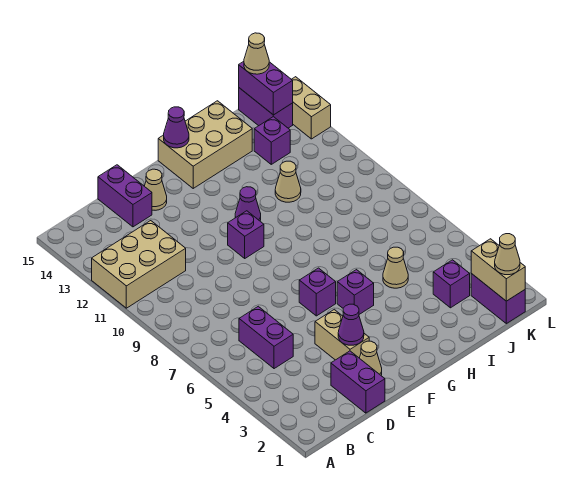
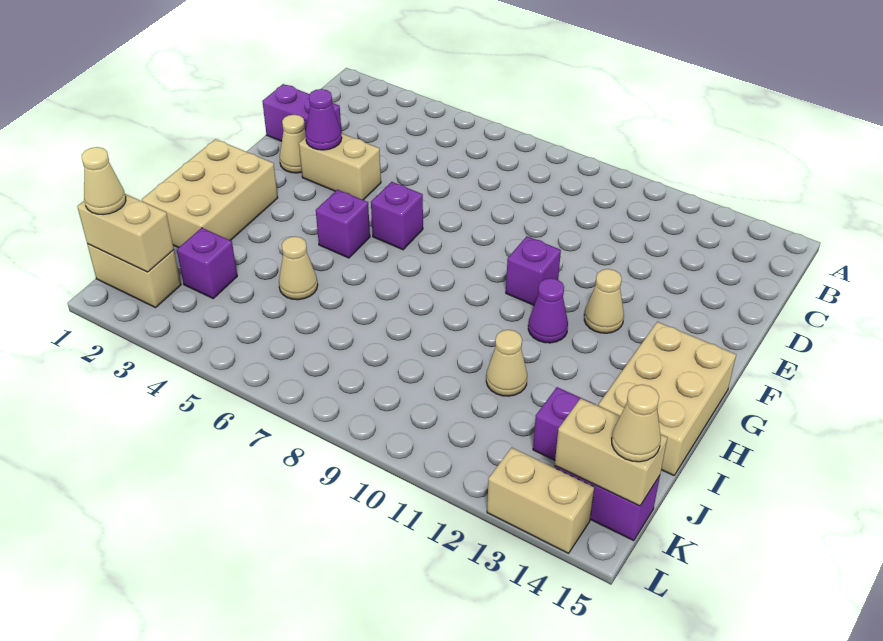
tan 2x3 brick [92,221,186,308] -> tan 2x3 brick moved to [142,139,278,248]
purple 1x2 brick [239,306,293,369] -> none
purple 1x2 brick [98,165,152,227] -> none
tan 1x1 cone [145,169,167,210] -> tan 1x1 cone moved to [584,269,624,333]
purple 1x1 cone [164,107,189,148] -> none
purple 1x2 brick [471,274,525,324] -> tan 1x2 brick [87,244,181,308]
purple 1x2 brick [239,61,293,115] -> tan 1x2 brick [555,398,667,506]

